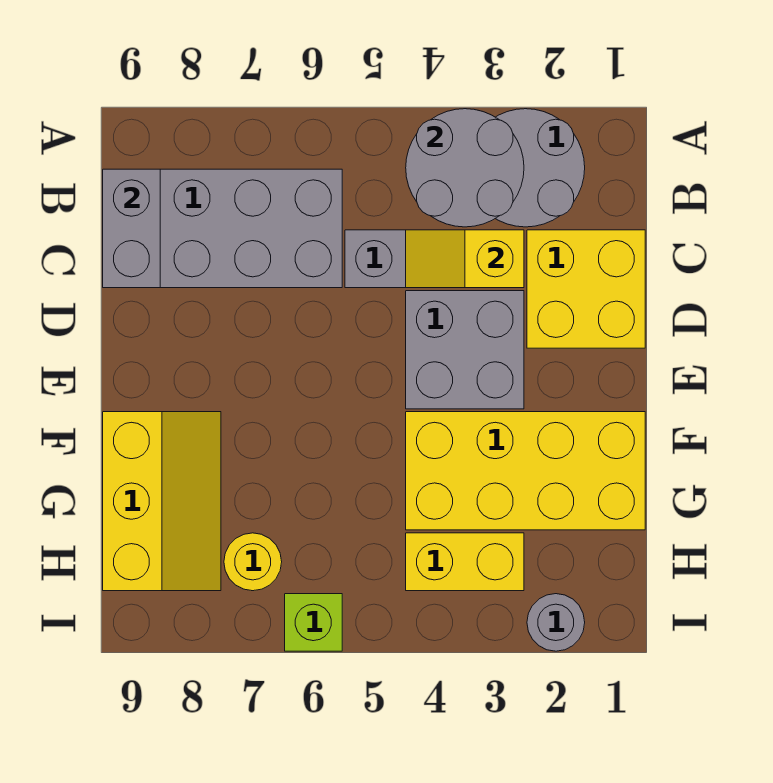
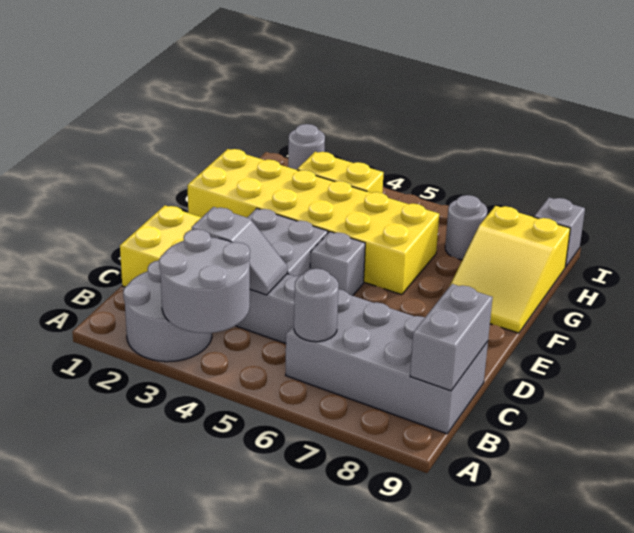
none -> grey 1x1 round brick [294,268,339,342]
yellow 1x2 slope [406,230,524,288] -> grey 1x2 slope [192,207,287,295]
none -> grey 1x1 brick [310,232,365,296]
yellow 2x4 brick [406,412,645,530] -> yellow 2x6 brick [187,149,439,295]
yellow 2x3 slope [103,412,221,591] -> yellow 2x3 slope turned to [450,206,570,333]
yellow 1x1 round brick [224,533,282,591] -> grey 1x1 round brick [445,195,487,260]
lime 1x1 brick [285,594,342,651] -> none
none -> grey 1x1 brick [534,198,585,267]

